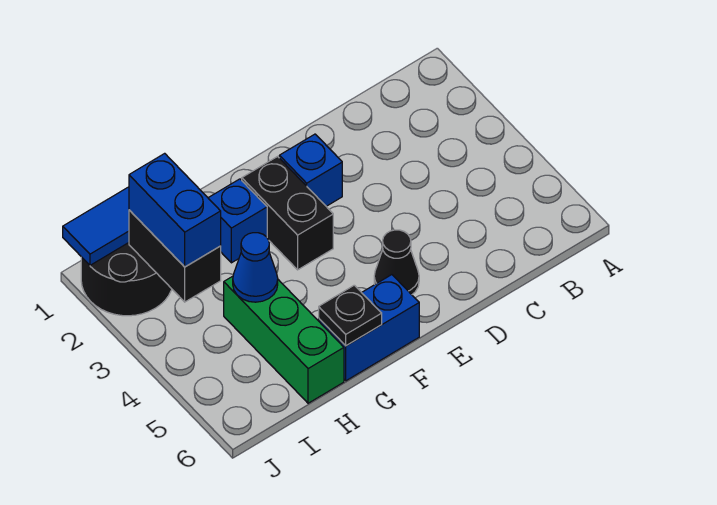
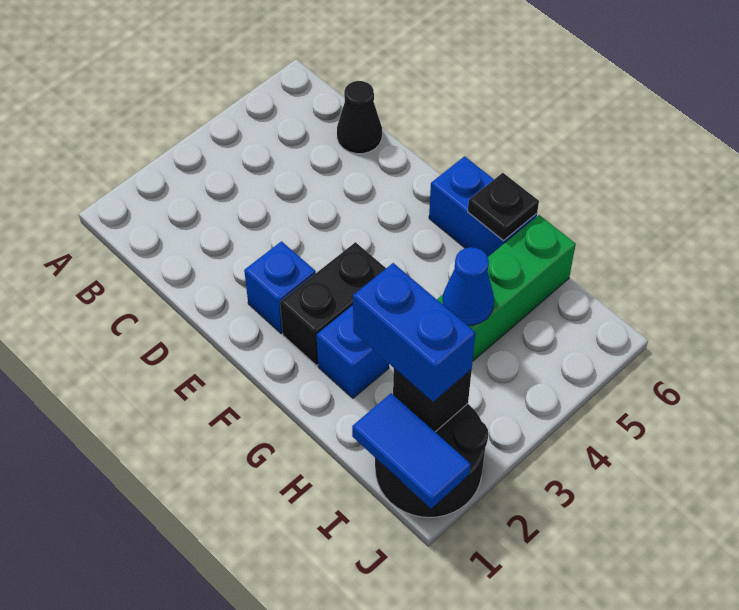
black 1x1 cone [374,230,419,295] -> black 1x1 cone moved to [337,81,382,154]
black 1x2 brick [129,210,221,302] -> black 1x1 brick [393,369,472,432]
blue 1x2 brick [129,153,221,267] -> blue 1x2 brick turned to [353,263,476,402]

